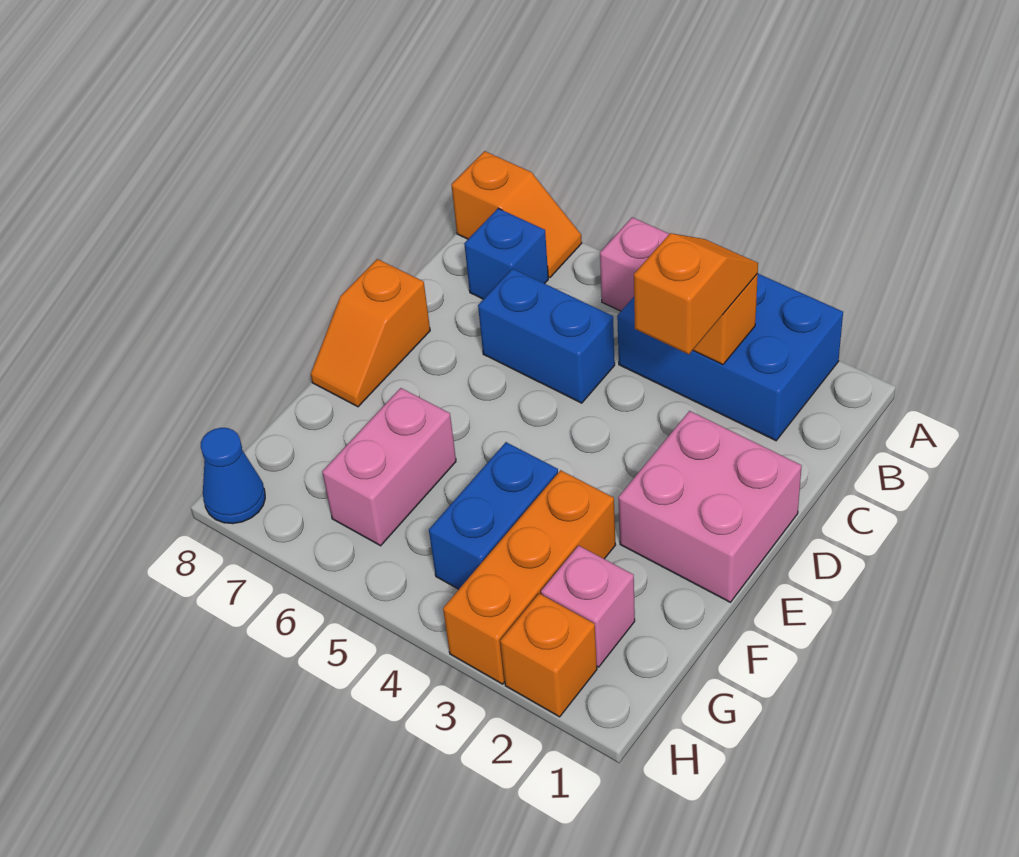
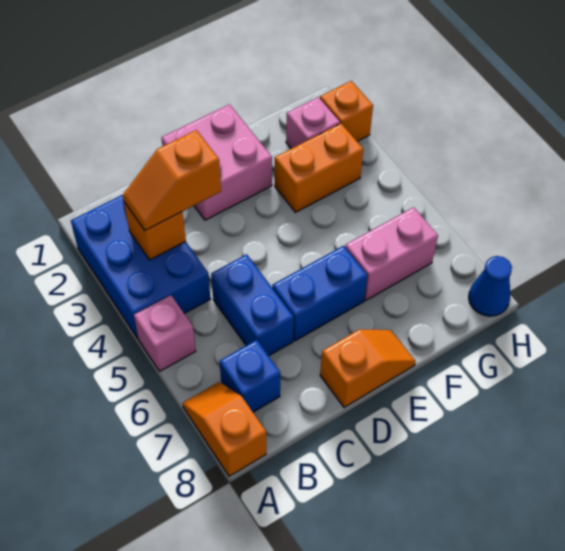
orange 1x3 brick [443,470,616,684] -> orange 1x2 brick [275,124,363,212]
blue 1x2 brick [429,442,558,589] -> blue 1x2 brick moved to [272,246,368,341]

